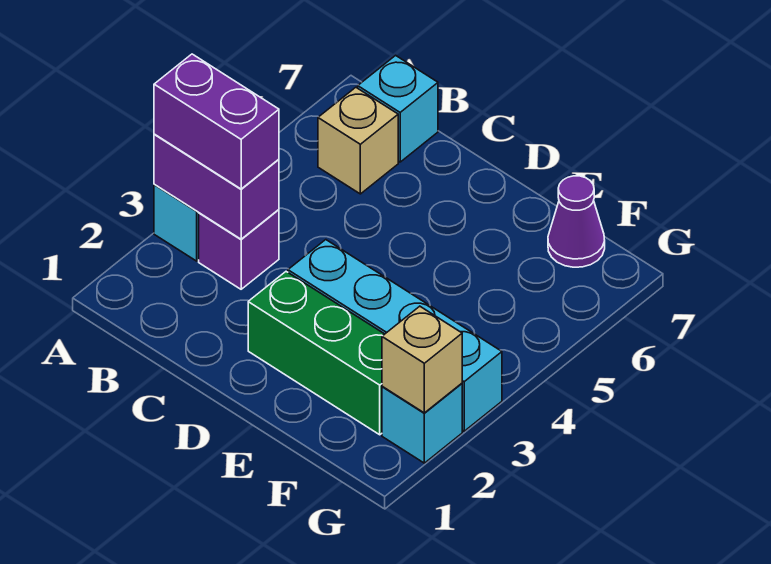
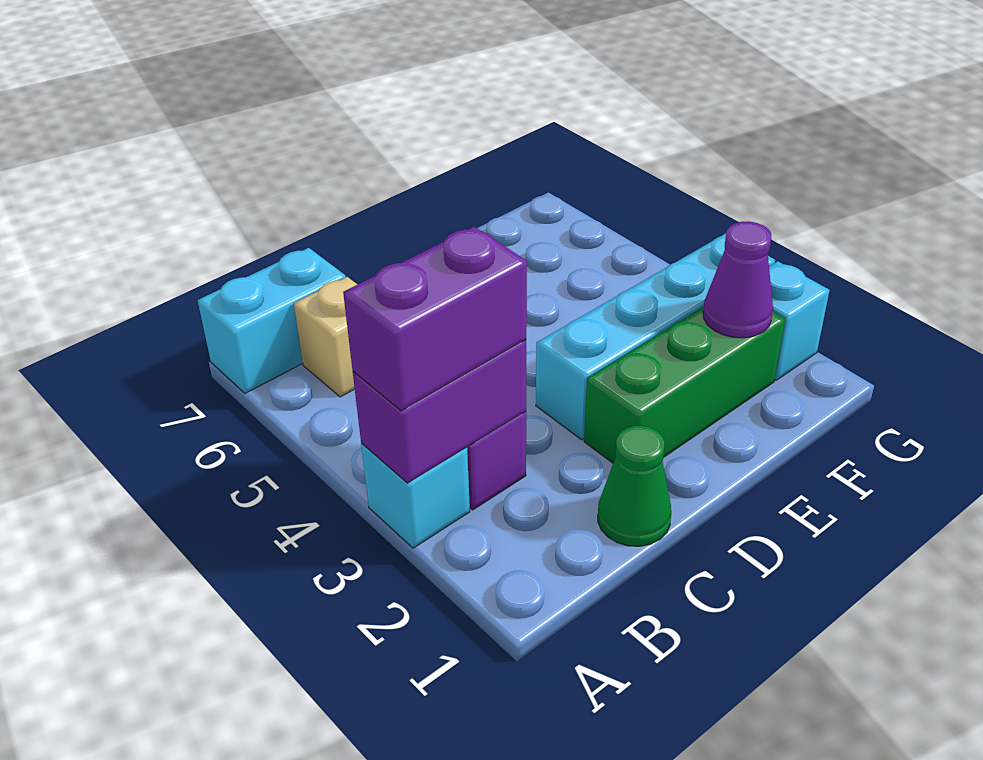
cyan 1x1 brick [358,55,438,162] -> cyan 1x2 brick [198,248,346,393]
none -> green 1x1 cone [598,426,671,546]
purple 1x1 cone [548,176,605,267] -> purple 1x1 cone moved to [703,221,773,338]
tan 1x1 brick [382,306,462,413] -> none

